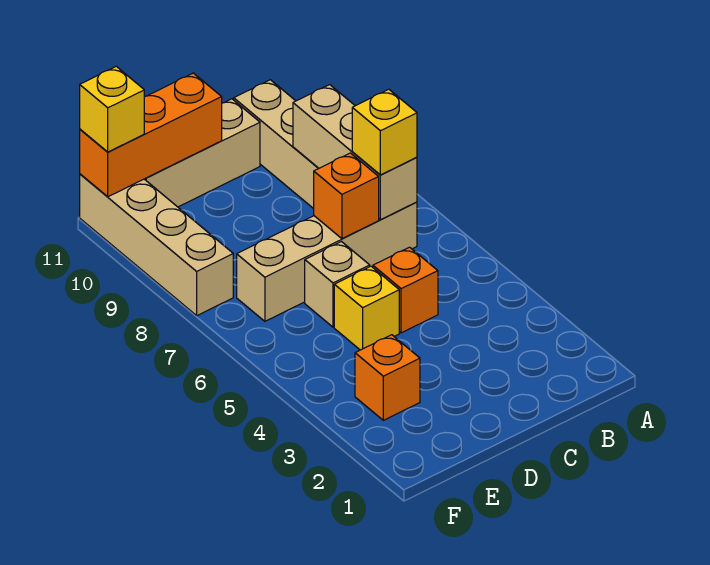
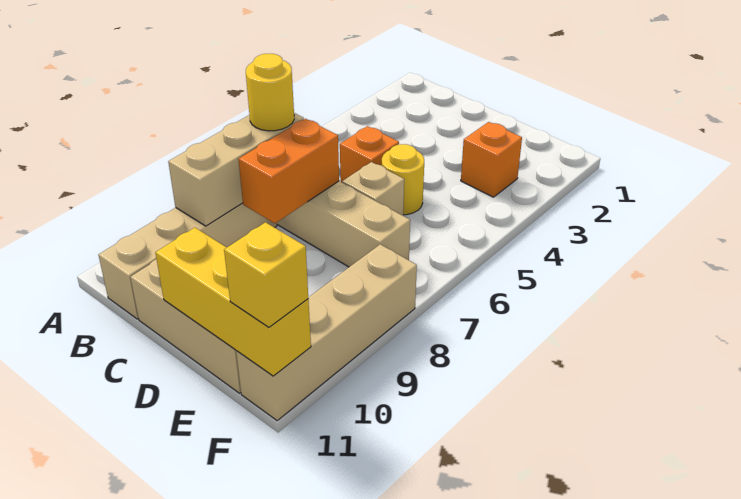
yellow 1x1 brick [352,89,417,175] -> yellow 1x1 round brick [246,54,294,131]
orange 1x1 brick [314,153,379,239] -> orange 1x2 brick [238,119,339,223]
yellow 1x1 brick [334,266,399,350] -> yellow 1x1 round brick [382,144,424,215]
orange 1x3 brick [80,73,222,197] -> yellow 1x3 brick [155,228,311,376]

